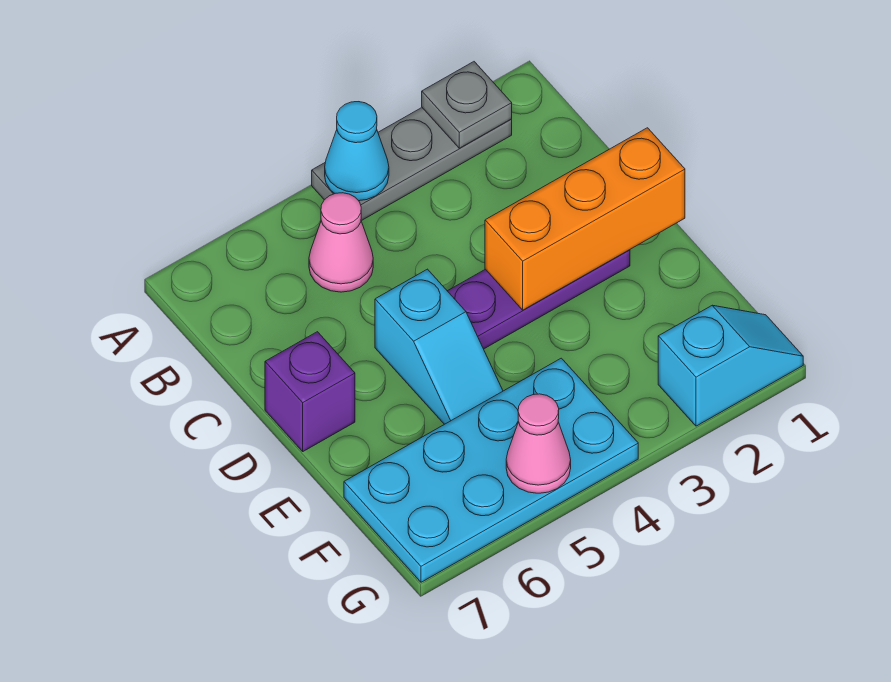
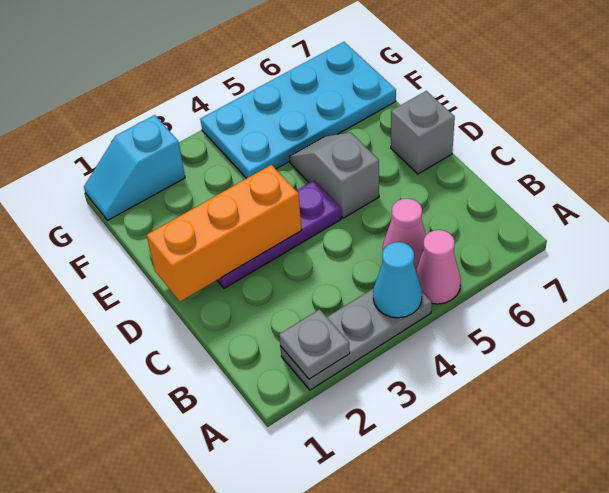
cyan 1x2 slope [375,269,503,424] -> grey 1x2 slope [290,133,379,218]
purple 1x1 brick [265,332,355,451] -> grey 1x1 brick [391,91,455,174]
pink 1x1 cone [506,394,571,493] -> pink 1x1 cone moved to [416,230,461,304]

